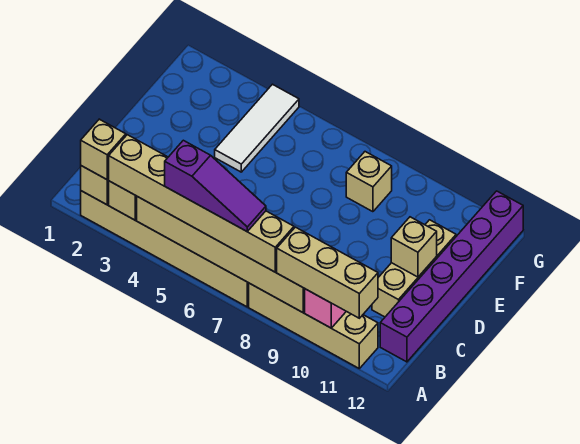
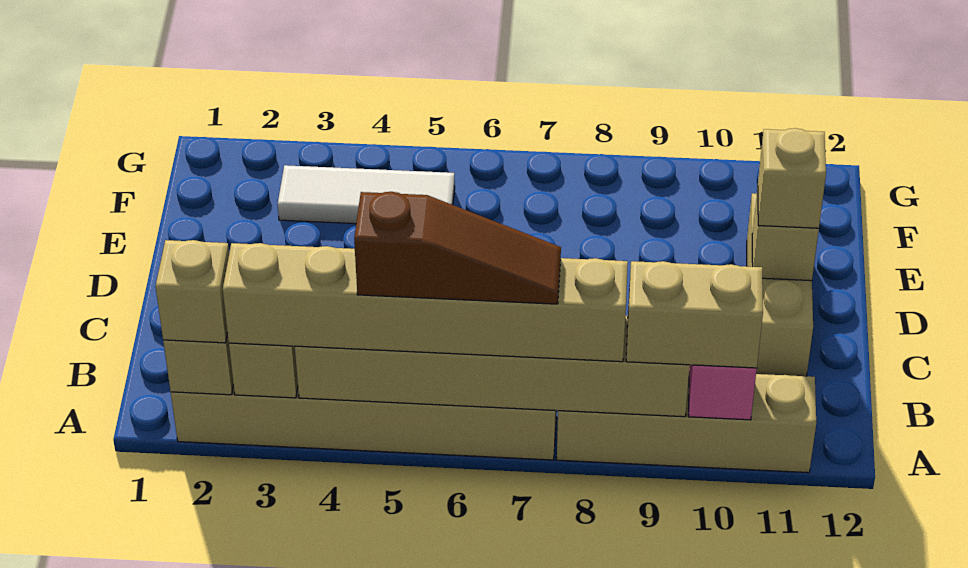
purple 1x3 slope [165,140,266,231] -> brown 1x3 slope [354,192,561,304]
tan 1x3 brick [277,227,378,318] -> tan 1x2 brick [626,261,763,368]
purple 1x6 brick [380,191,523,362] -> none
white 1x3 tile [215,84,299,172] -> white 1x3 tile turned to [278,165,455,224]
tan 1x1 brick [346,152,392,212] -> tan 1x1 brick moved to [758,128,826,228]

